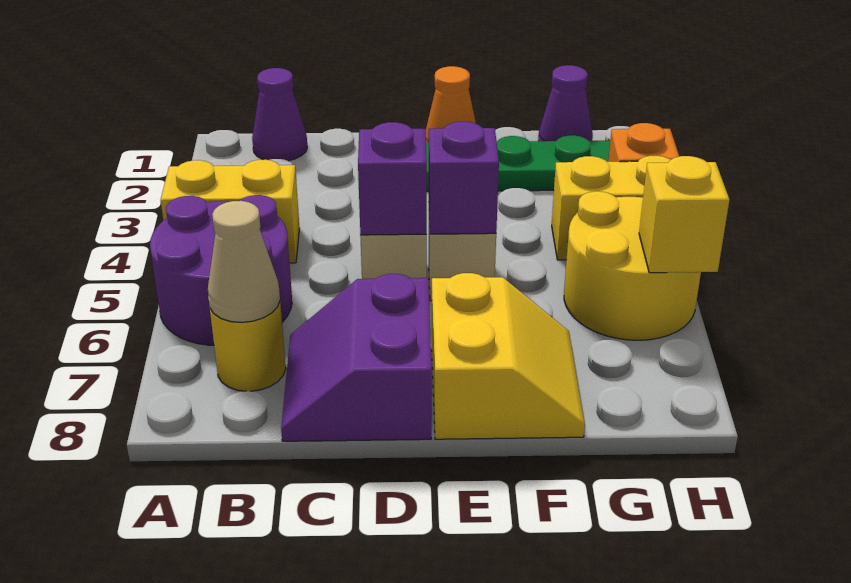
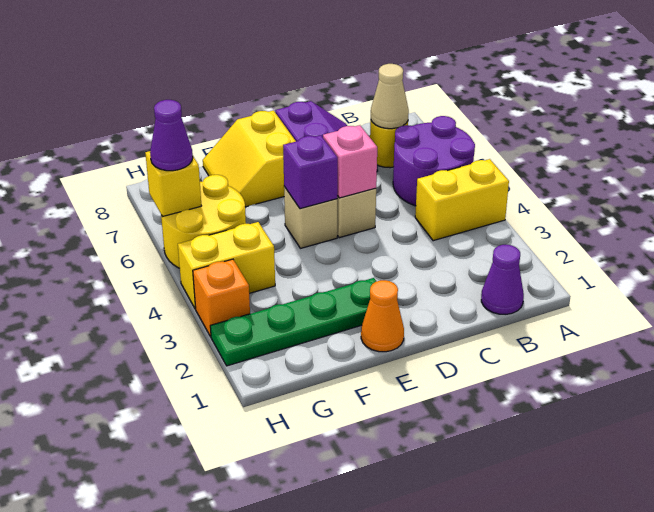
purple 1x1 brick [358,122,427,235] -> pink 1x1 brick [323,125,377,198]
purple 1x1 cone [538,65,593,141] -> purple 1x1 cone moved to [150,100,193,171]

